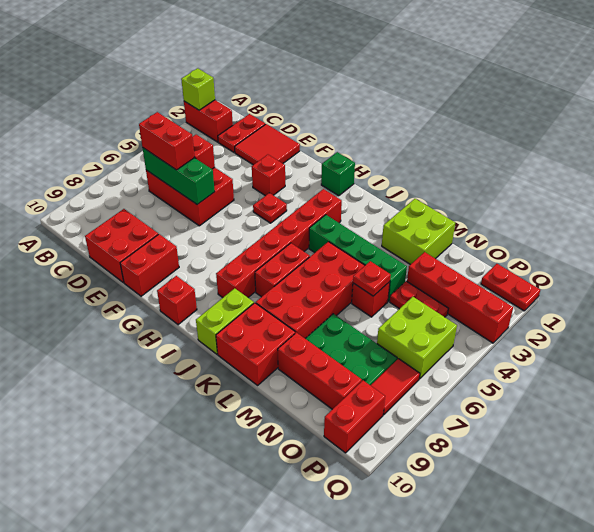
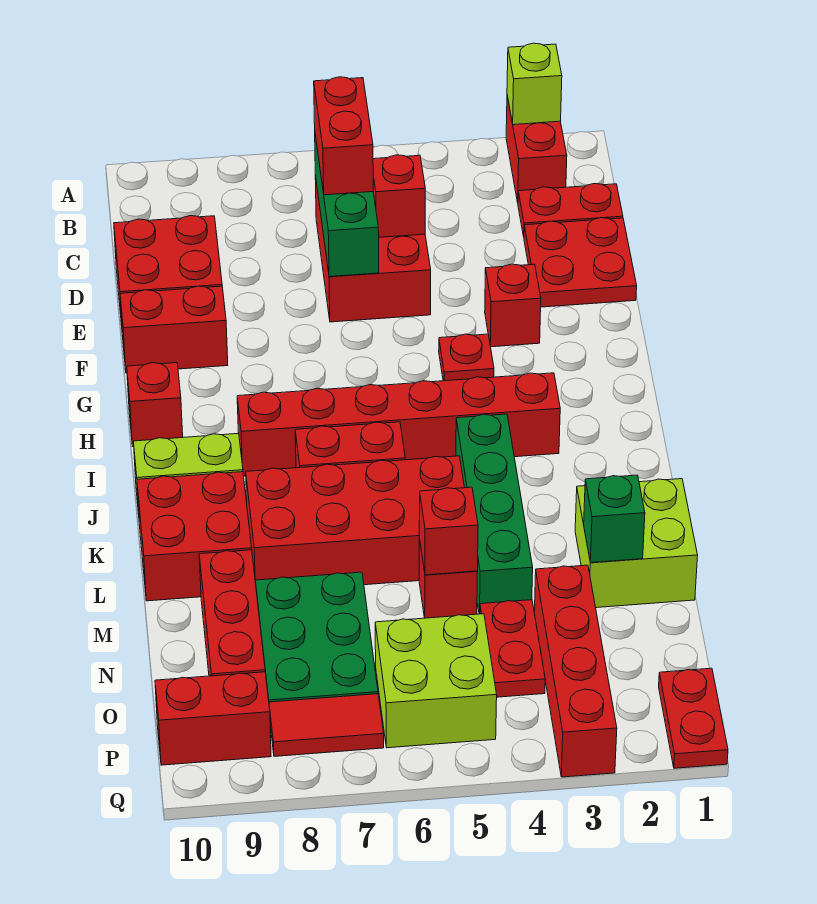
red 2x2 tile [235,124,300,165] -> red 2x2 plate [524,218,637,307]
green 1x1 brick [321,152,355,196] -> green 1x1 brick moved to [584,475,645,563]
red 1x1 plate [353,261,391,296] -> red 1x1 brick [419,487,478,575]

